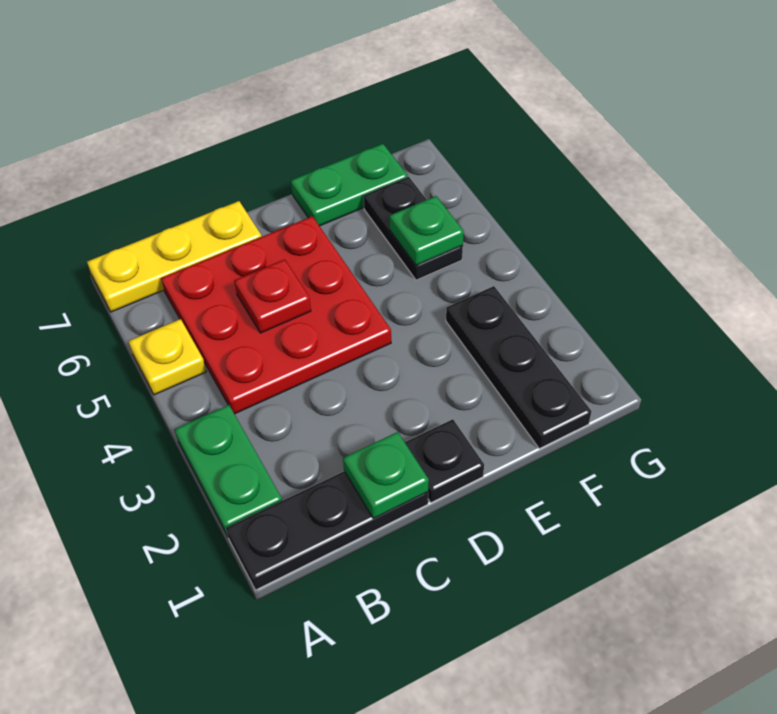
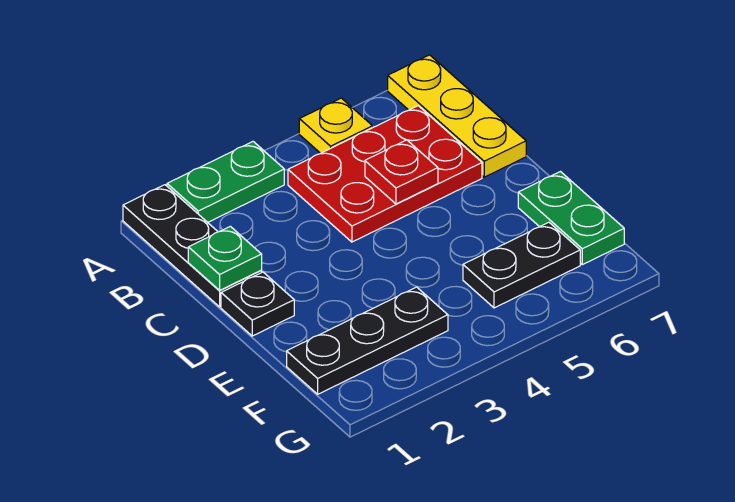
red 3x3 plate [161,216,391,414] -> red 2x3 plate [288,106,482,242]
green 1x1 plate [390,196,464,266] -> none

